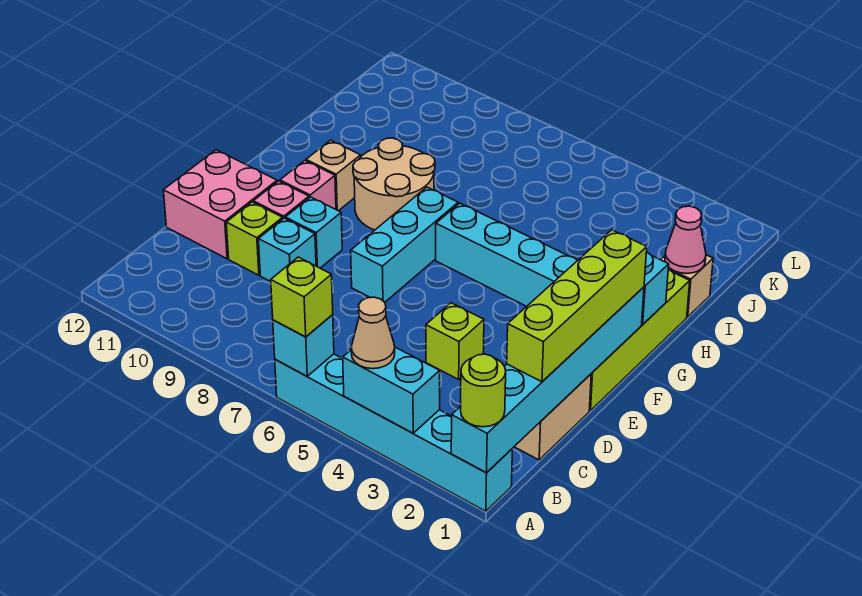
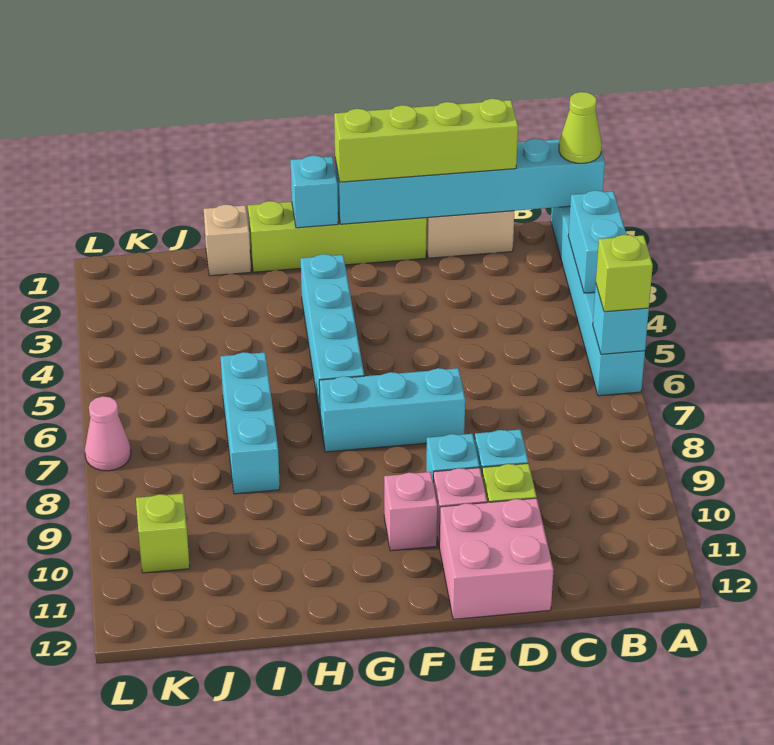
lime 1x1 round brick [461,354,506,427] -> lime 1x1 cone [559,92,602,163]
tan 1x1 cone [351,297,395,369] -> none
lime 1x1 brick [426,303,484,379] -> lime 1x1 brick moved to [136,494,190,573]
tan 2x2 round brick [353,138,435,230] -> none
tan 1x1 brick [306,140,361,211] -> none
pink 1x1 cone [665,206,706,274] -> pink 1x1 cone moved to [85,396,131,471]
none -> cyan 1x3 brick [221,352,280,494]

